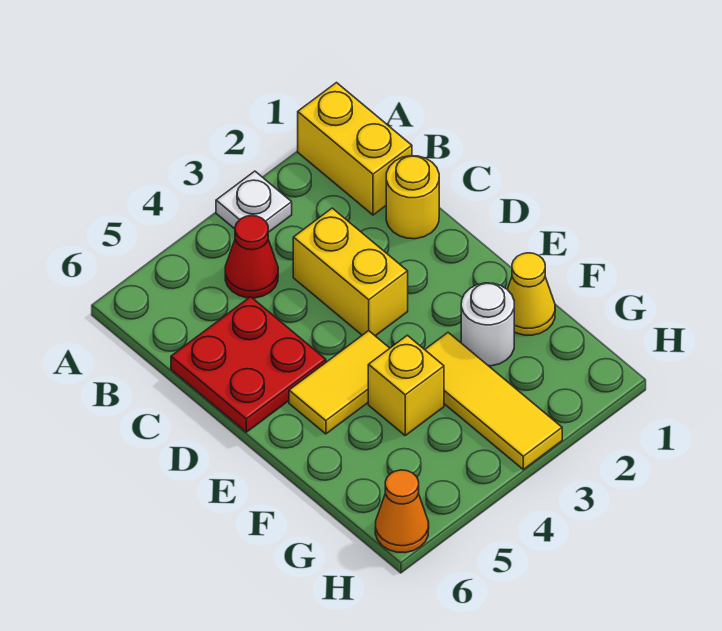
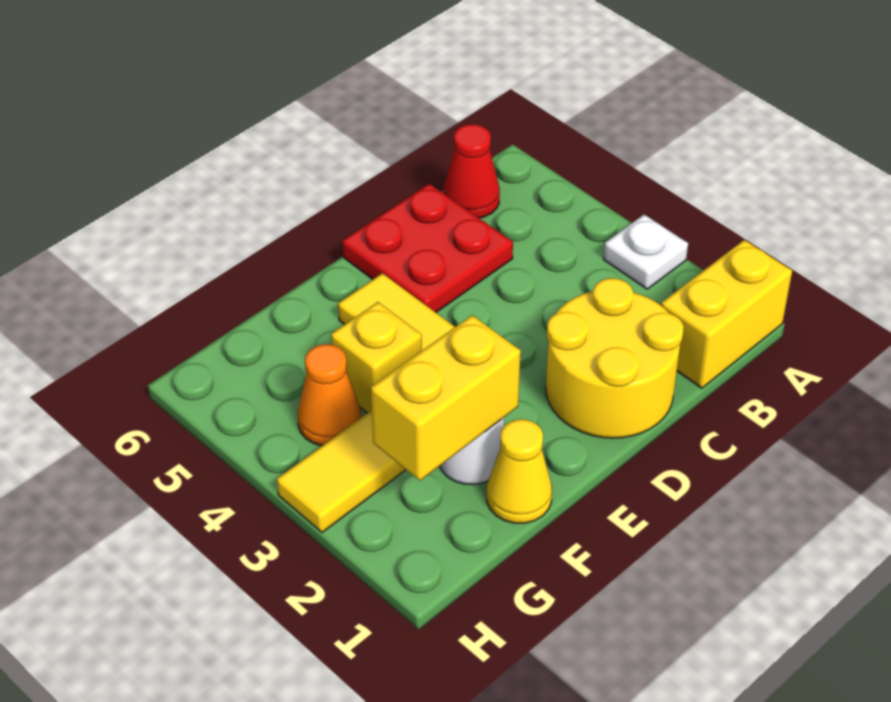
red 1x1 cone [225,216,278,298] -> red 1x1 cone moved to [443,124,500,218]
yellow 1x1 round brick [386,156,439,239] -> yellow 2x2 round brick [546,278,684,438]
yellow 1x2 brick [293,208,408,336] -> yellow 1x2 brick moved to [371,315,521,481]
orange 1x1 cone [375,470,429,553] -> orange 1x1 cone moved to [298,344,361,446]

